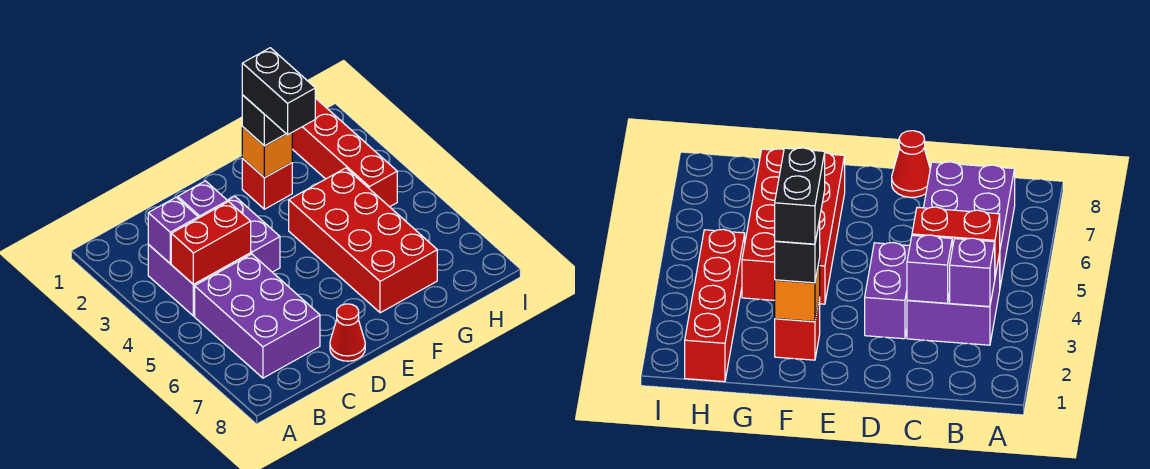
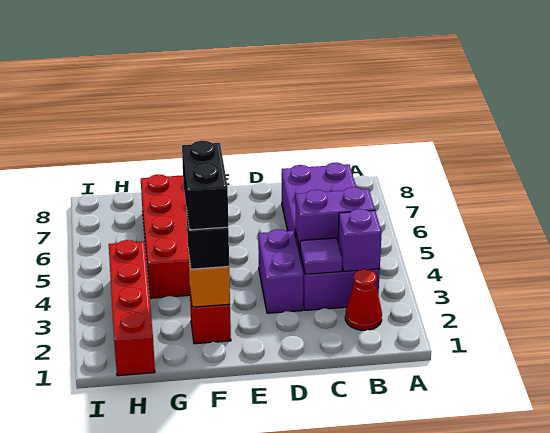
red 1x2 brick [171,202,251,284] -> purple 1x2 brick [295,187,375,249]
purple 1x1 brick [178,181,228,218] -> purple 1x1 tile [300,238,342,274]
red 1x1 cone [330,304,365,361] -> red 1x1 cone moved to [345,269,382,330]

